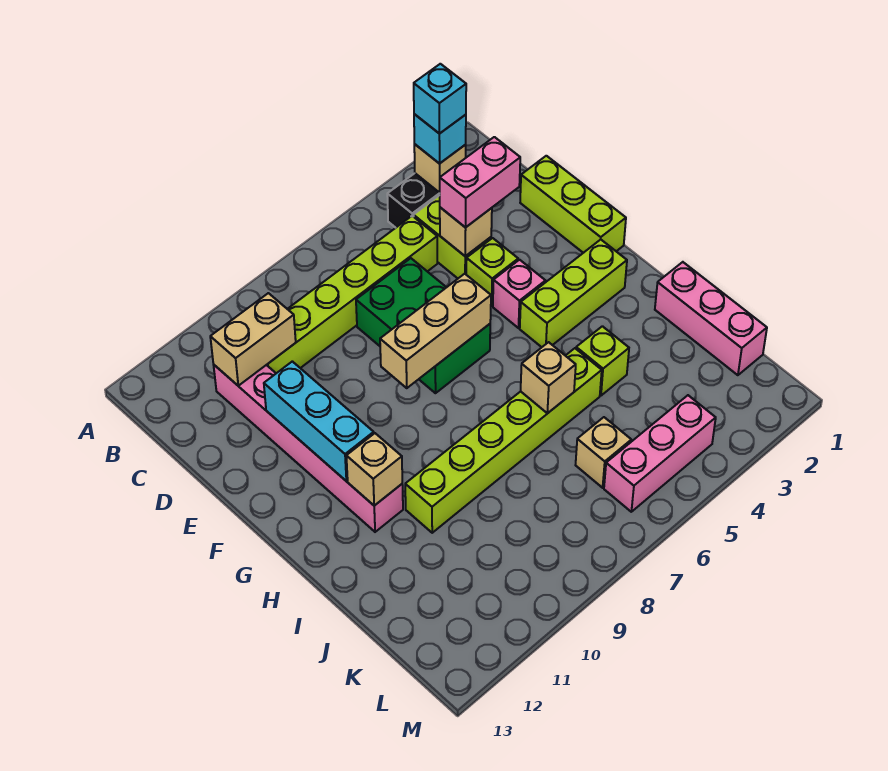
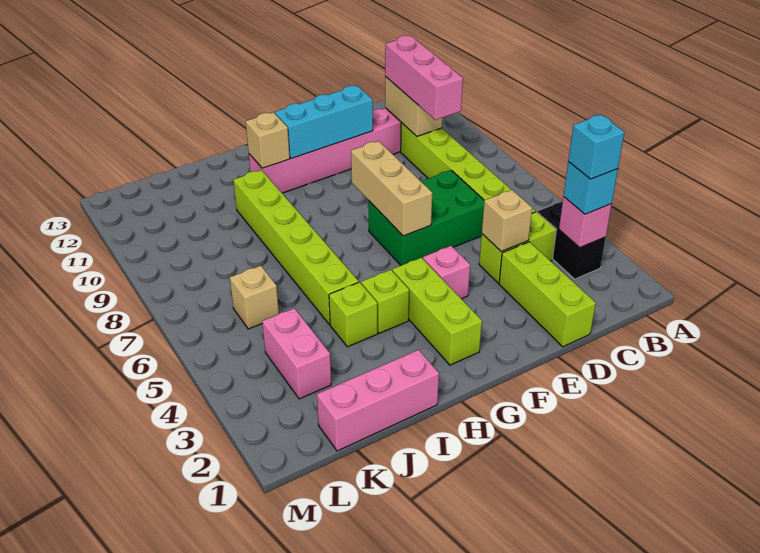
tan 1x1 brick [414,144,466,193] -> pink 1x1 brick [559,197,612,248]
lime 1x3 brick [520,156,626,253] -> lime 1x3 brick turned to [499,242,596,347]
pink 1x2 brick [440,137,520,228] -> pink 1x2 brick moved to [262,308,331,399]
lime 1x1 brick [466,238,518,306] -> lime 1x1 brick moved to [361,270,409,333]
tan 1x1 brick [521,342,576,413] -> none
pink 1x3 brick [604,395,716,512] -> pink 1x3 brick moved to [385,36,463,120]

